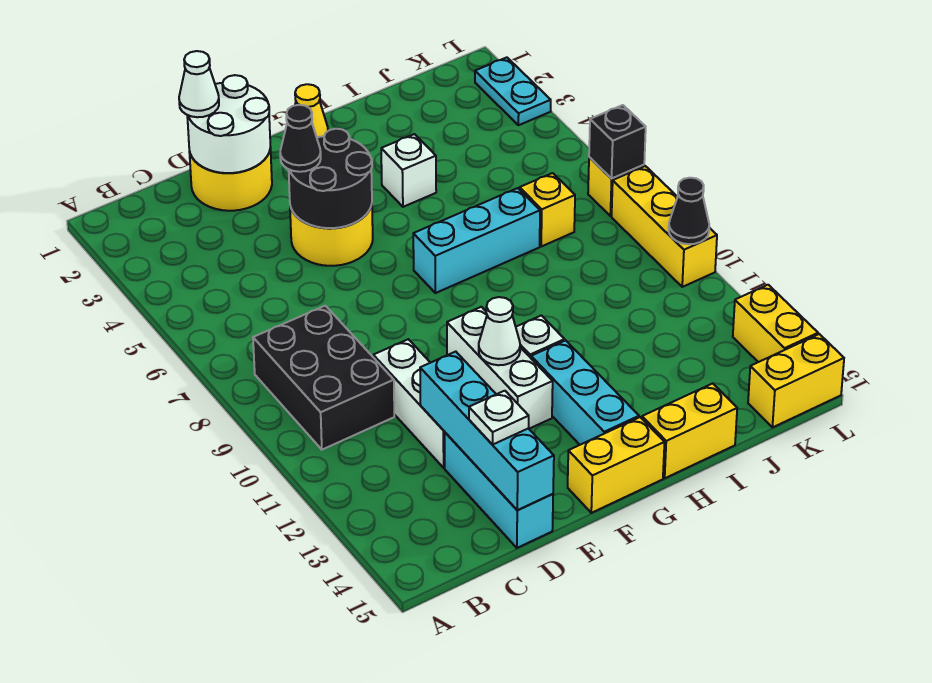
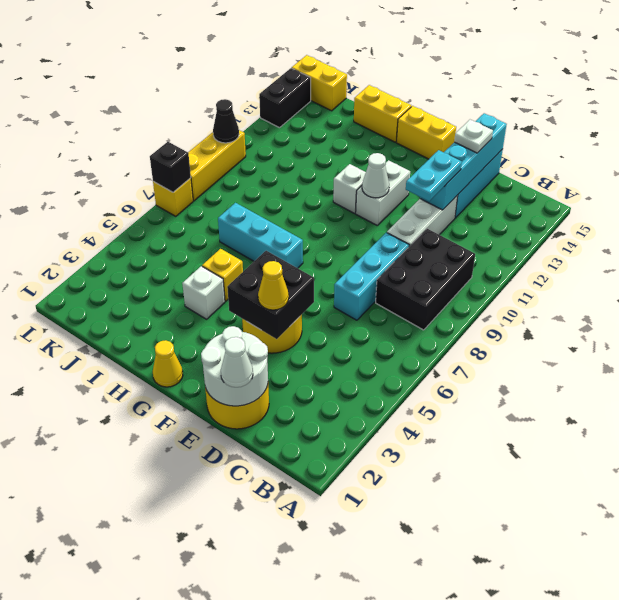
black 2x2 round brick [289,129,372,228] -> black 2x2 brick [227,251,314,339]
black 1x1 cone [280,105,321,172] -> yellow 1x1 cone [258,261,289,310]
white 1x3 brick [447,307,553,429] -> white 1x2 brick [356,160,410,225]
cyan 1x3 brick [531,340,639,445] -> cyan 1x3 brick moved to [334,232,409,320]
yellow 1x1 brick [520,173,575,246] -> yellow 1x1 brick moved to [202,249,243,301]
cyan 1x2 plate [475,57,551,125] -> cyan 1x2 plate moved to [406,150,462,201]
yellow 1x2 brick [733,285,818,362] -> black 1x2 brick [259,68,311,128]

